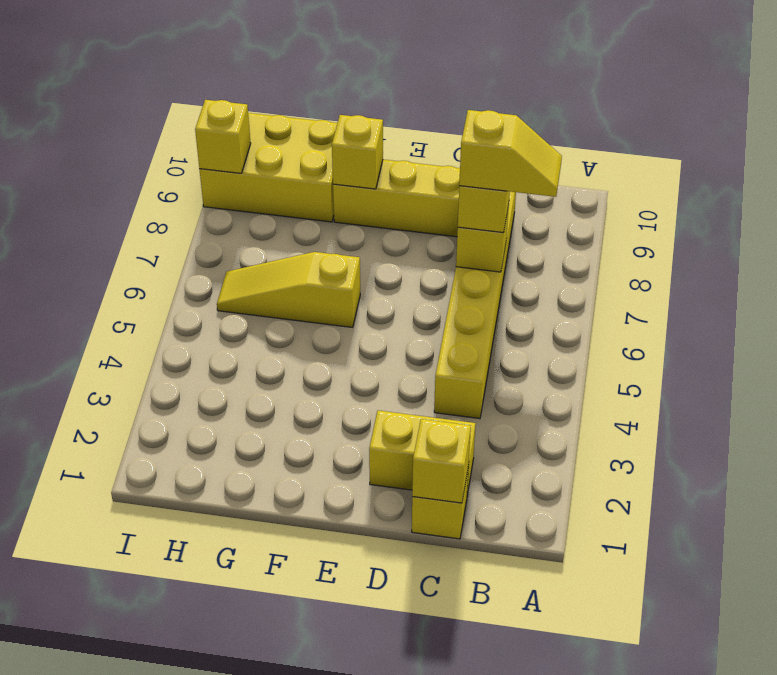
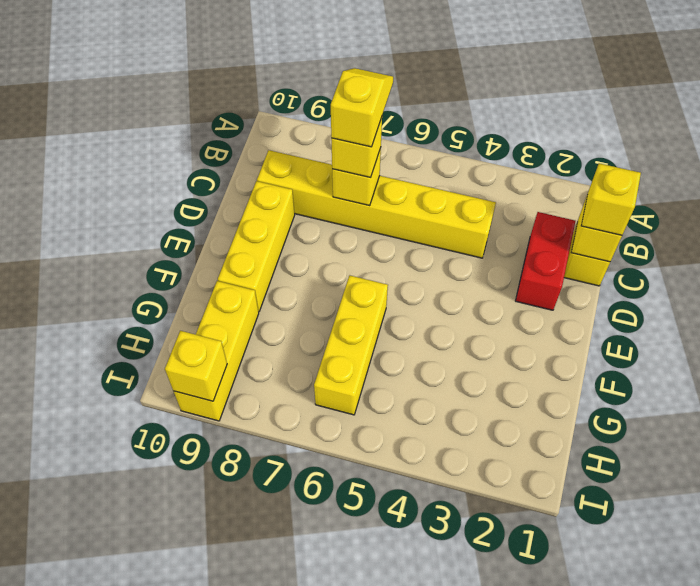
yellow 1x2 brick [369,410,476,495] -> red 1x2 brick [516,212,576,310]
yellow 1x3 slope [217,252,360,327] -> yellow 1x3 brick [314,276,388,415]
yellow 1x1 brick [332,115,383,189] -> yellow 1x1 brick moved to [581,163,641,235]
yellow 2x3 brick [199,113,337,222] -> yellow 1x3 brick [174,281,259,421]

